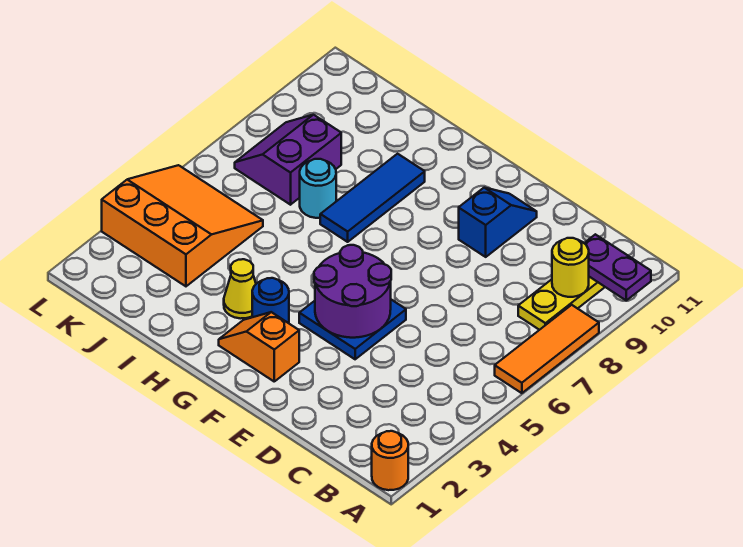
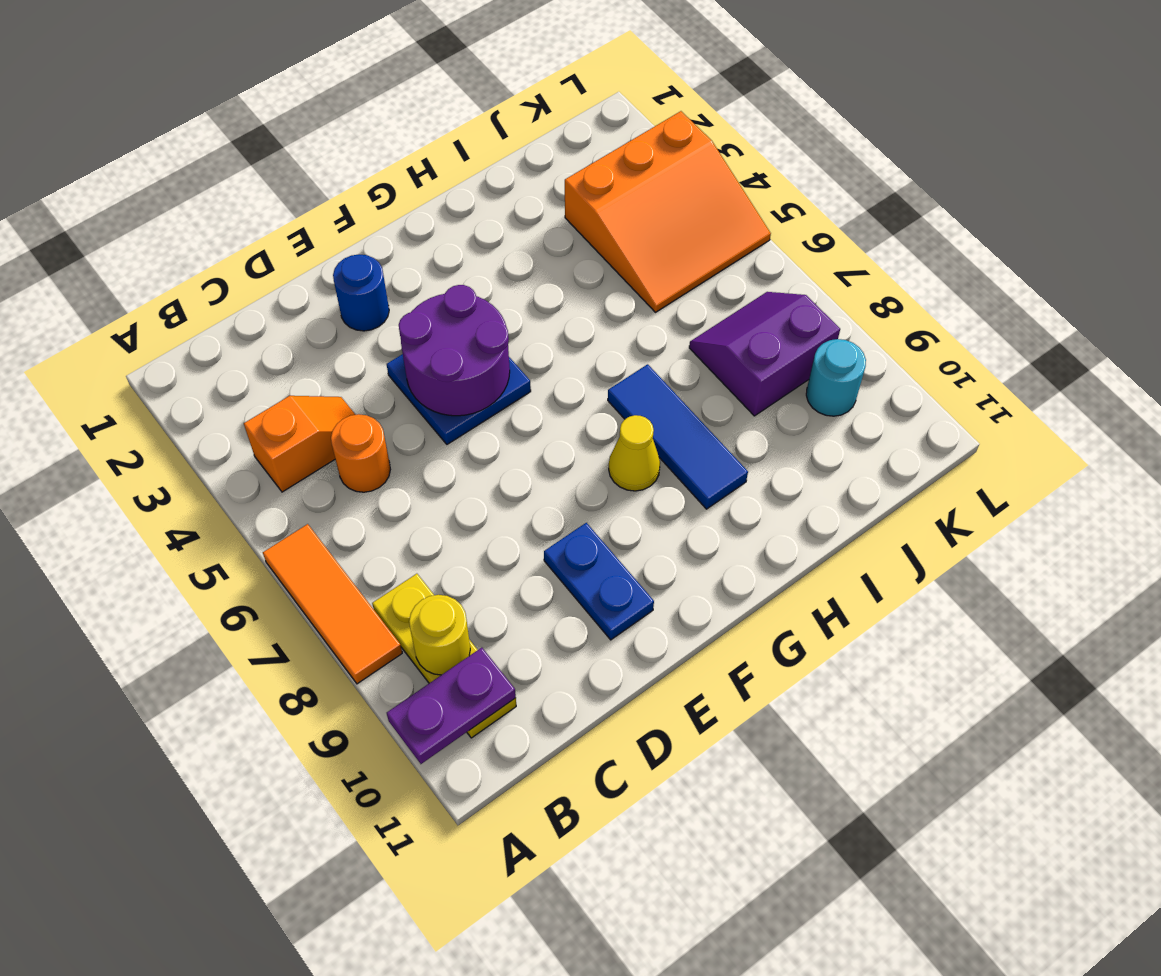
orange 1x1 round brick [372,431,408,490] -> orange 1x1 round brick moved to [331,414,390,492]
blue 1x2 slope [459,188,537,257] -> blue 1x2 plate [544,523,654,640]
orange 1x2 slope [219,312,299,381] -> orange 1x2 slope moved to [244,396,356,492]
blue 1x1 round brick [252,278,289,323] -> blue 1x1 round brick moved to [333,254,389,331]
yellow 1x1 cone [224,259,256,319] -> yellow 1x1 cone moved to [609,415,660,491]
cyan 1x1 round brick [300,159,336,218] -> cyan 1x1 round brick moved to [806,339,866,416]
purple 2x2 slope [235,115,341,205] -> purple 2x2 slope turned to [689,292,840,416]

